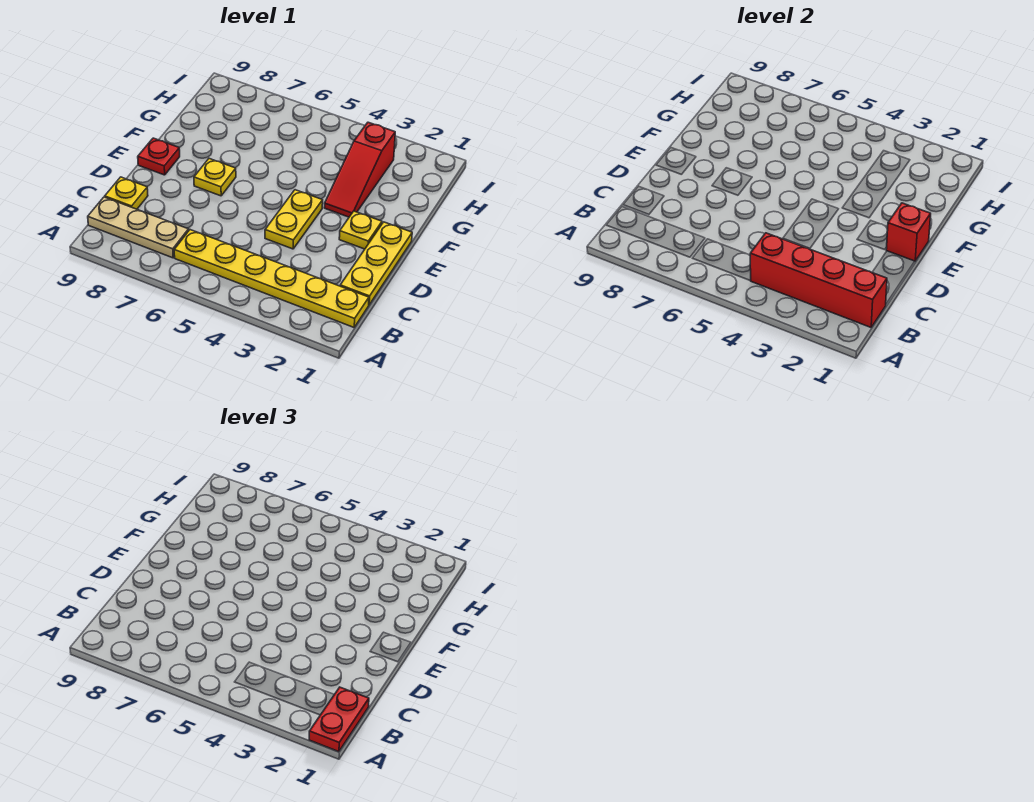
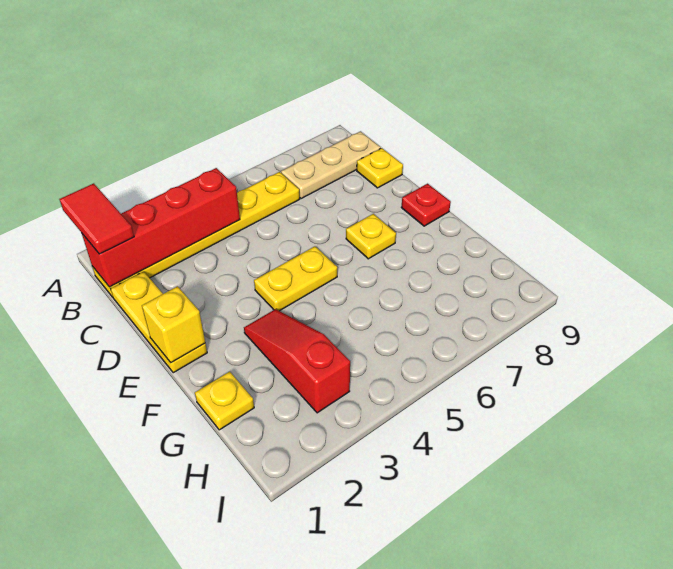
red 1x2 plate [309,687,369,752] -> red 1x2 tile [60,183,134,254]
yellow 1x2 plate [265,190,323,249] -> yellow 1x2 plate turned to [254,246,337,311]
red 1x1 brick [886,203,931,261] -> yellow 1x1 brick [142,286,205,363]
yellow 1x1 plate [339,211,382,249] -> yellow 1x1 plate moved to [195,372,254,430]

